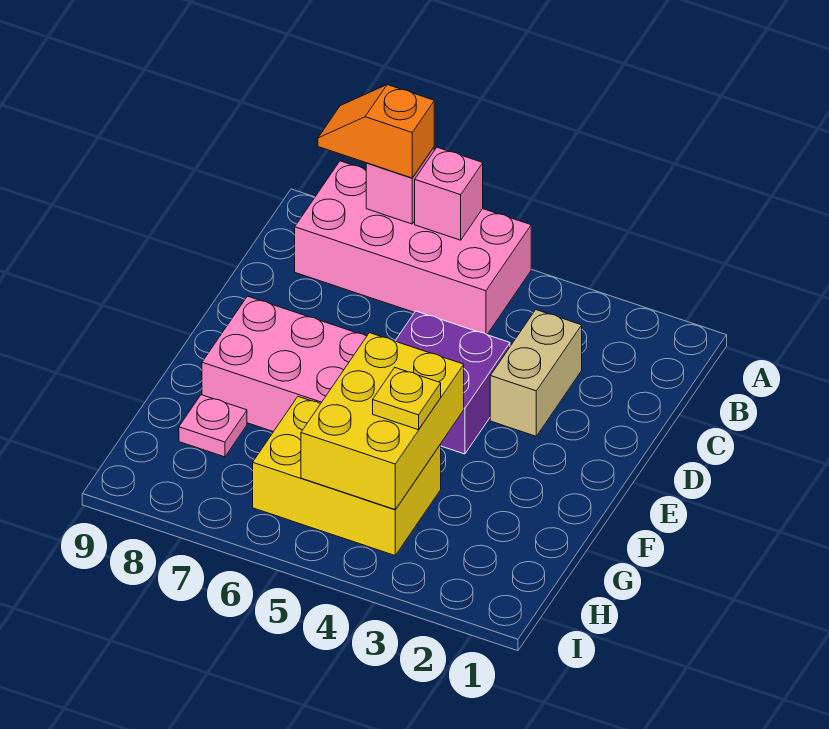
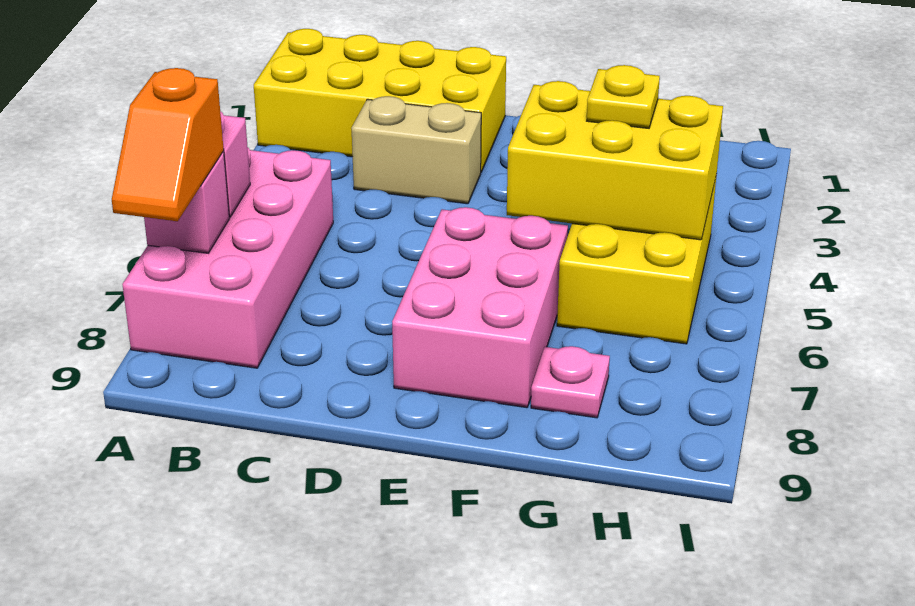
none -> yellow 2x4 brick [254,29,506,172]
purple 2x2 brick [395,311,510,454] -> none

